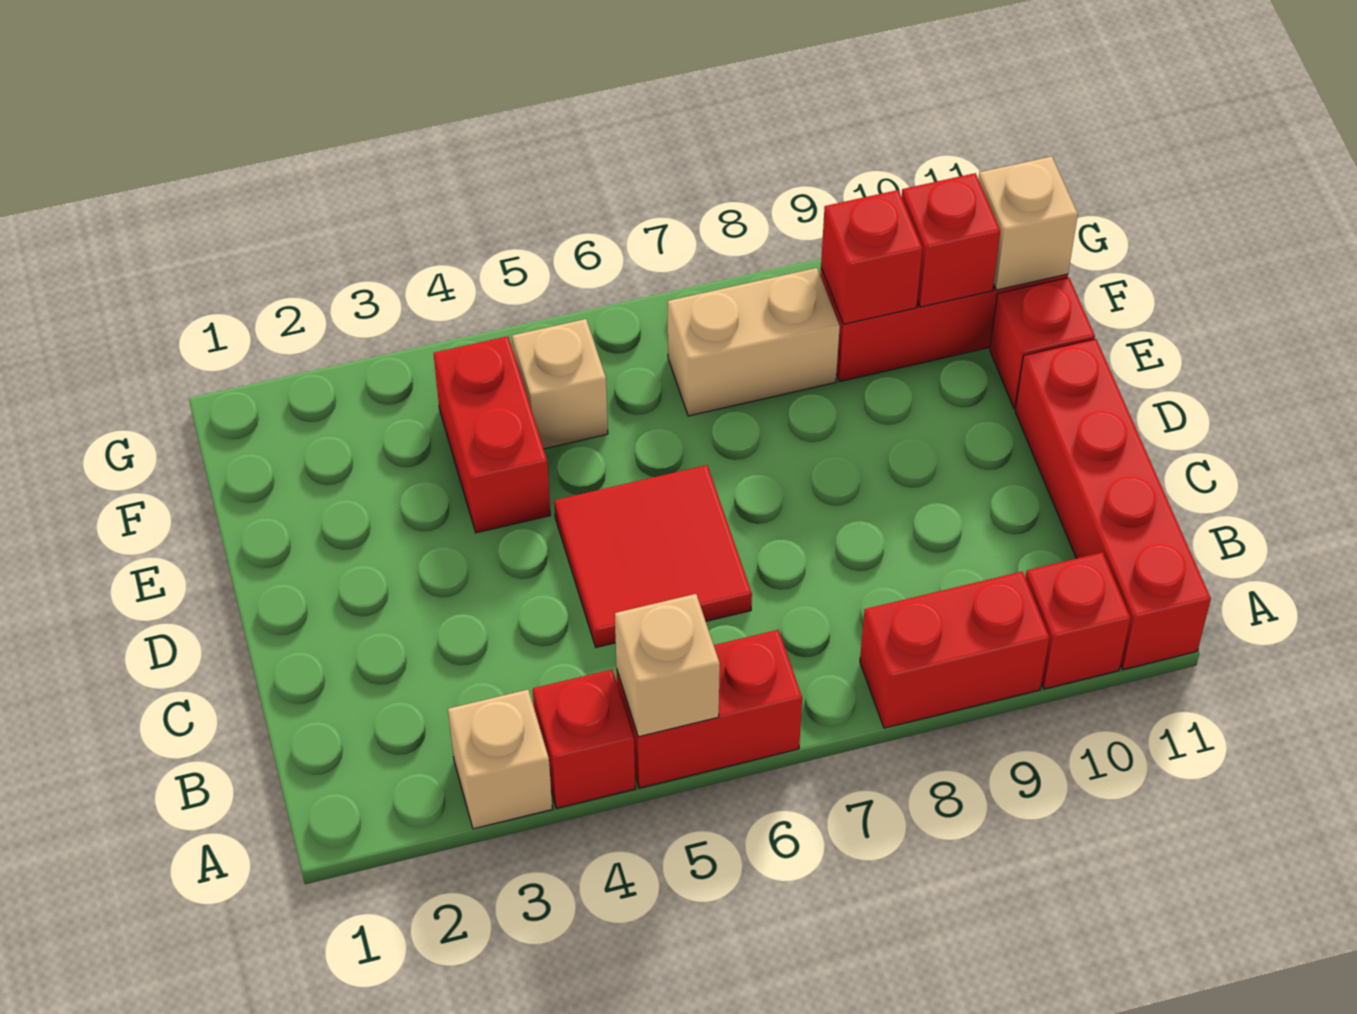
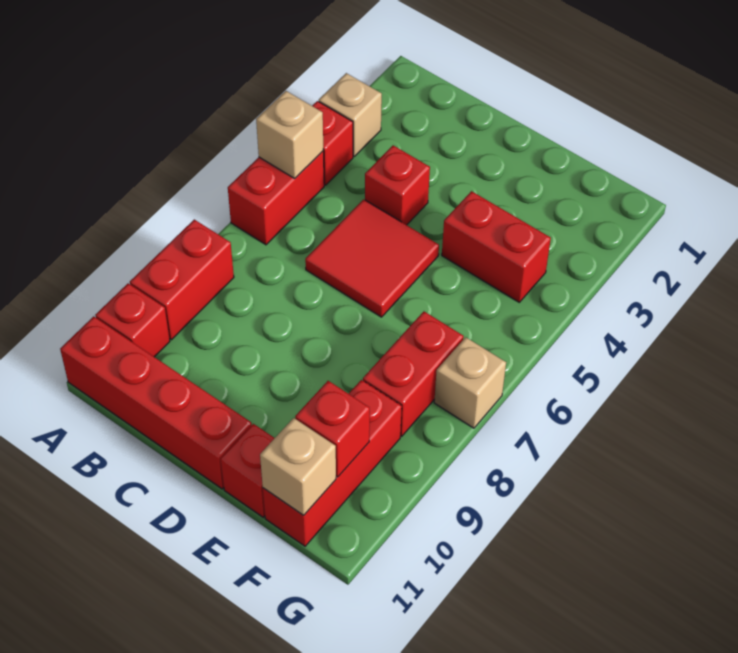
tan 1x1 brick [512,319,608,449] -> tan 1x1 brick moved to [434,337,506,428]
tan 1x2 brick [668,268,840,416] -> red 1x2 brick [363,312,464,436]
red 1x1 brick [821,190,922,324] -> red 1x1 brick moved to [365,145,430,225]

